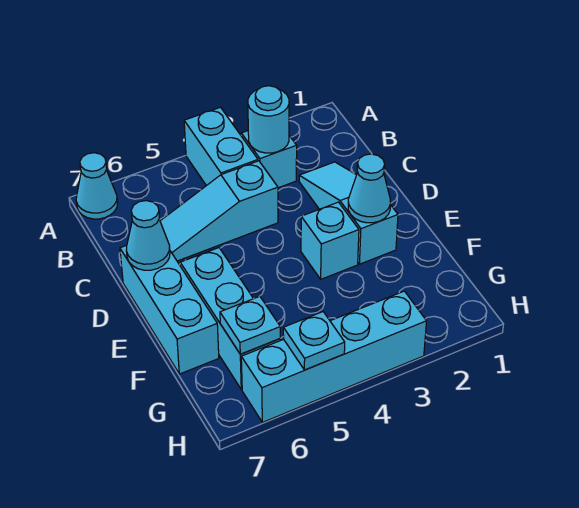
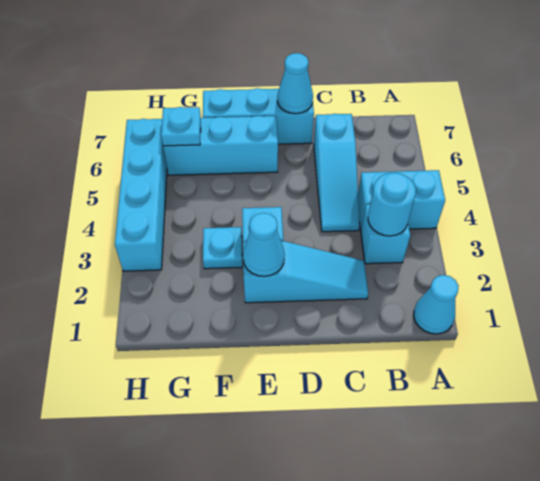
cyan 1x1 cone [76,153,118,219] -> cyan 1x1 cone moved to [414,275,459,334]
cyan 1x3 slope [160,161,278,261] -> cyan 1x3 slope turned to [314,114,360,232]
cyan 1x1 plate [283,312,345,370] -> cyan 1x1 plate moved to [203,227,242,269]

